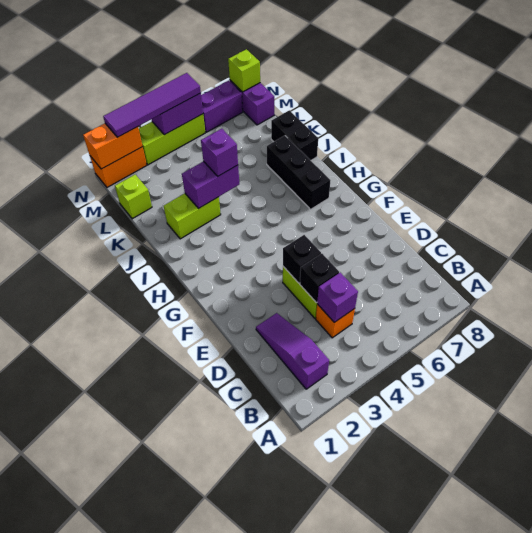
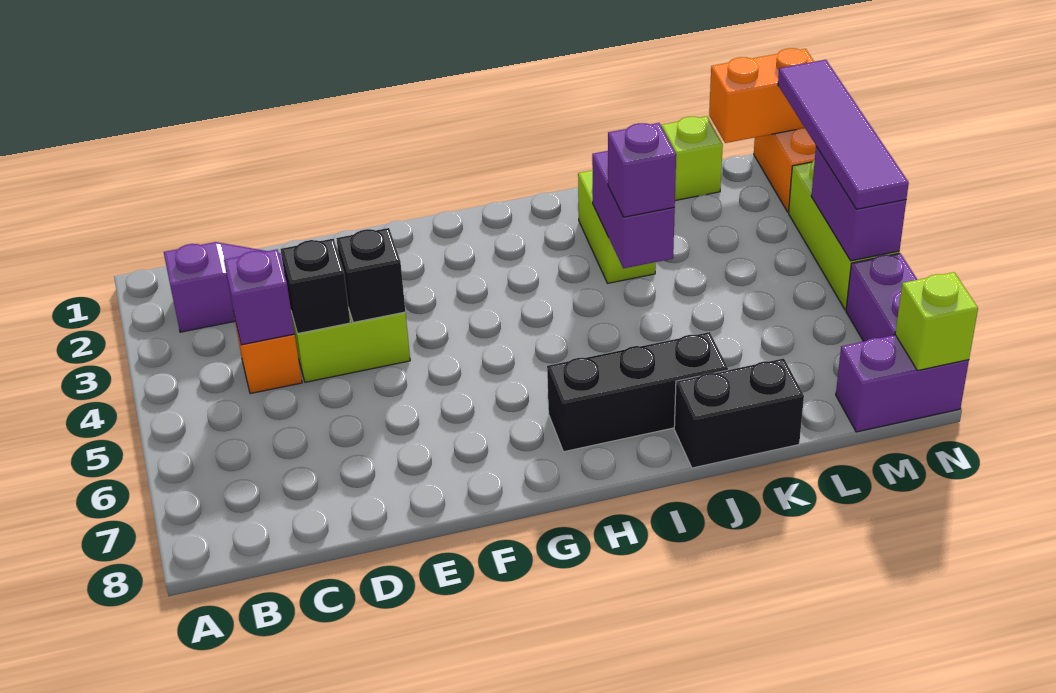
orange 1x2 brick [83,124,143,169] -> orange 1x2 brick turned to [709,48,814,143]

